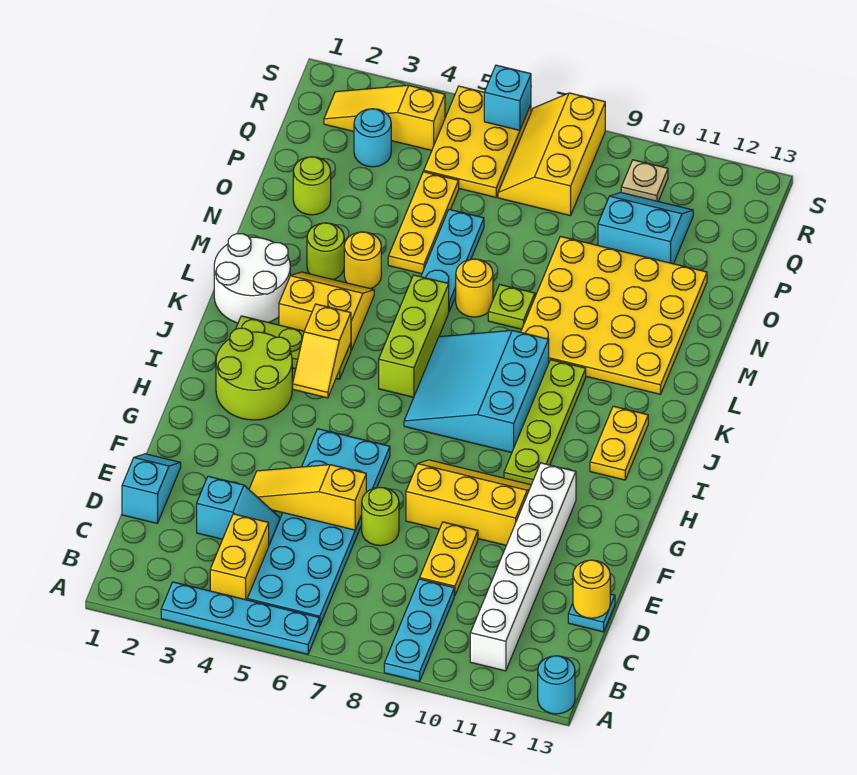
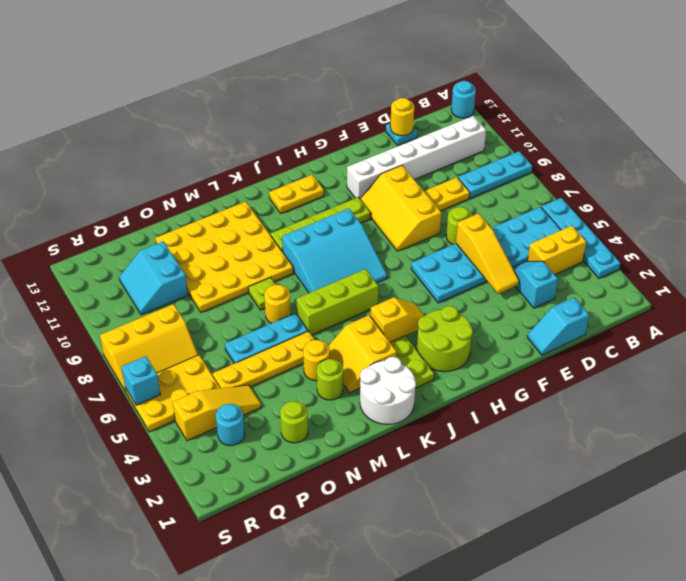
yellow 1x3 plate [388,172,459,274] -> yellow 1x4 plate [213,331,315,388]
yellow 1x3 slope [324,85,445,150] -> yellow 1x3 slope turned to [173,385,261,441]
tan 1x1 plate [621,160,668,201] -> none

